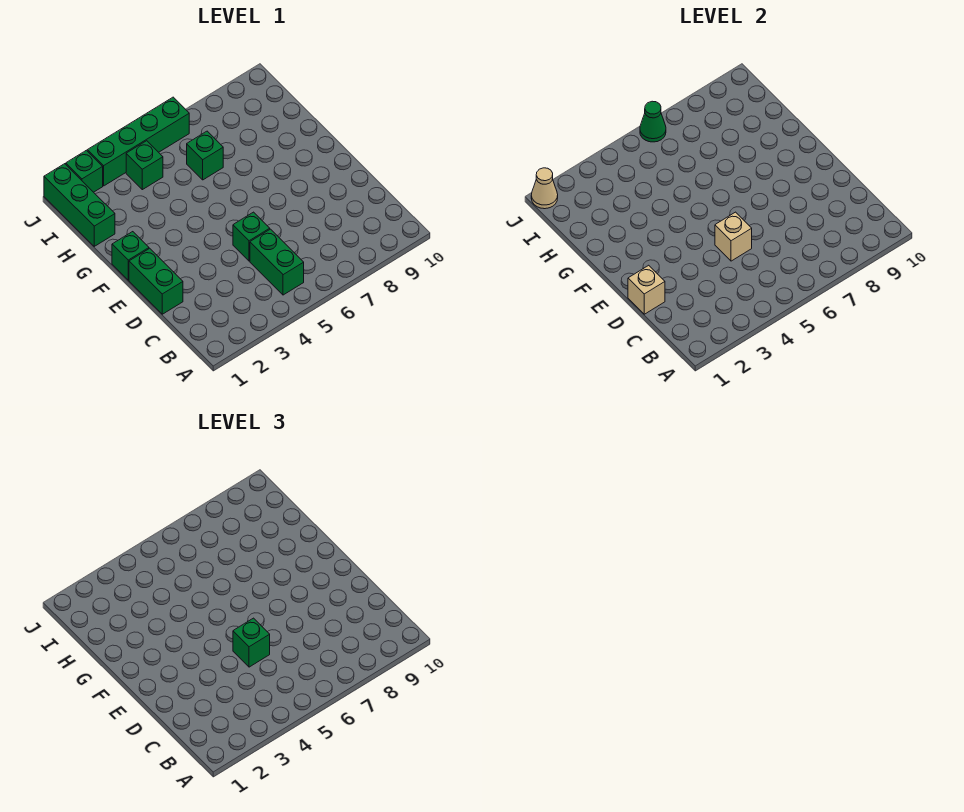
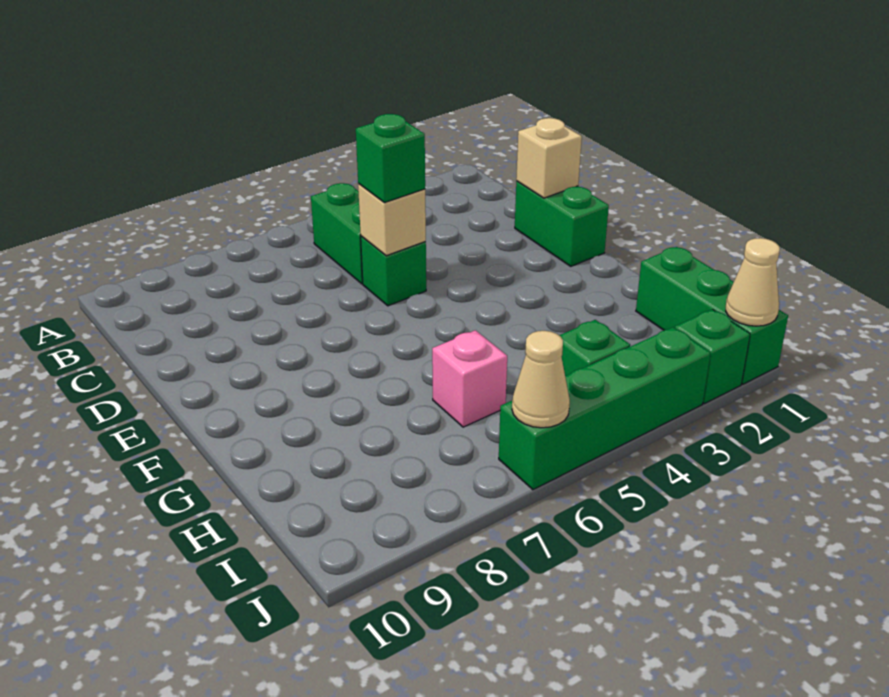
green 1x1 brick [112,232,149,280] -> none
green 1x1 brick [187,131,223,180] -> pink 1x1 brick [432,330,507,427]
green 1x1 cone [640,101,666,142] -> tan 1x1 cone [512,331,570,428]

